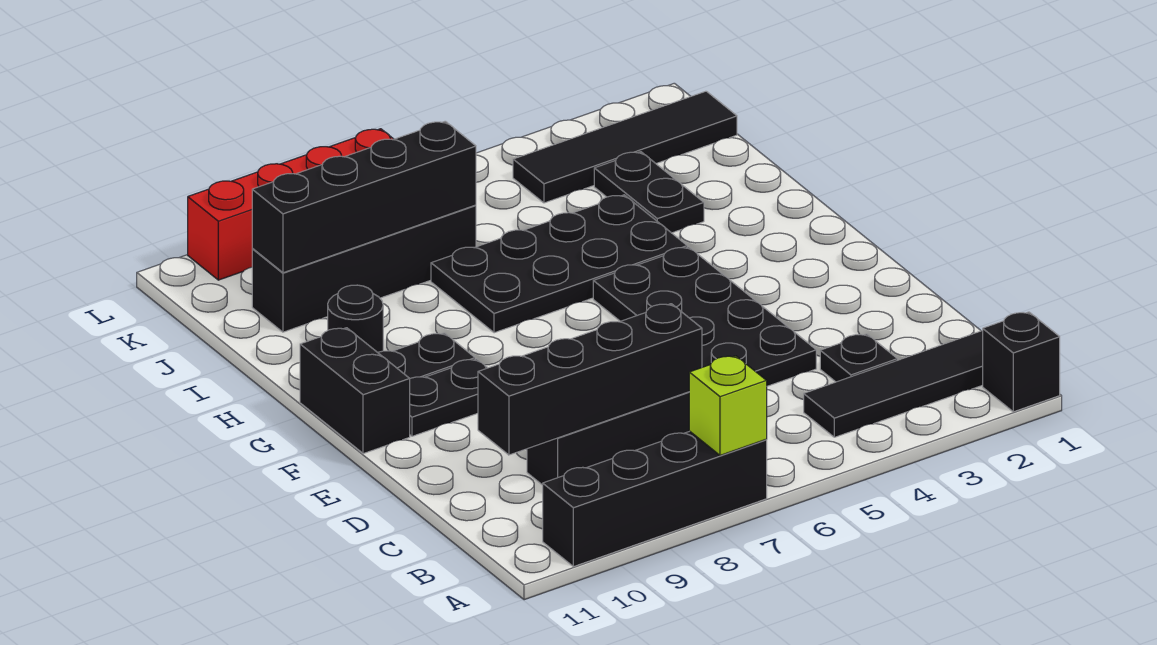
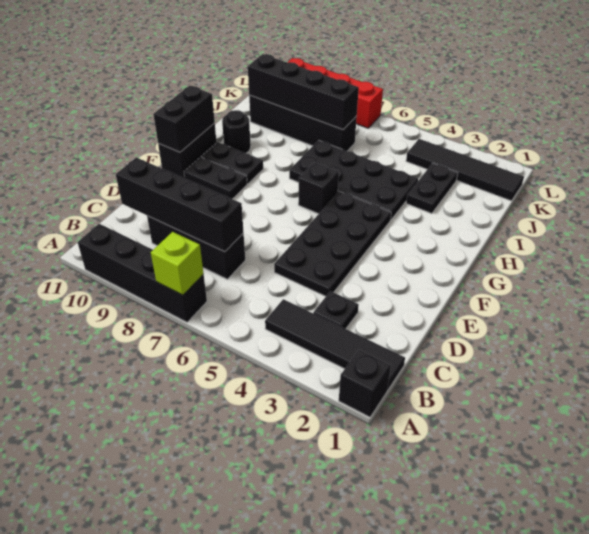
none -> black 1x2 brick [153,86,215,152]
none -> black 1x1 brick [298,162,339,214]

